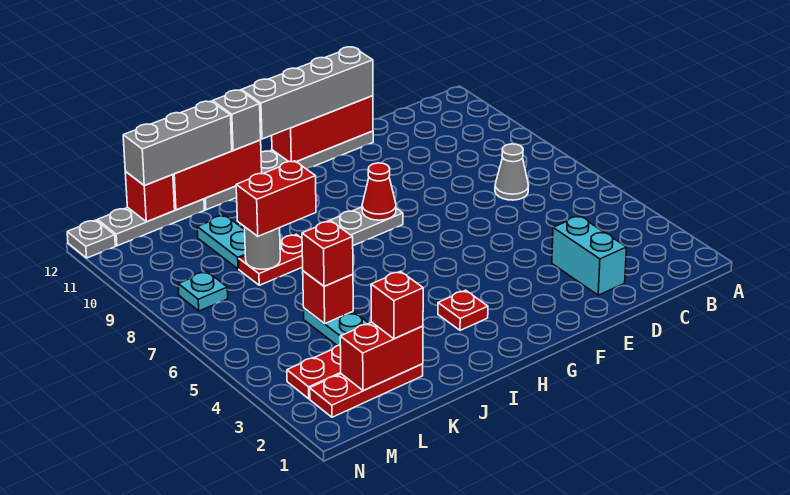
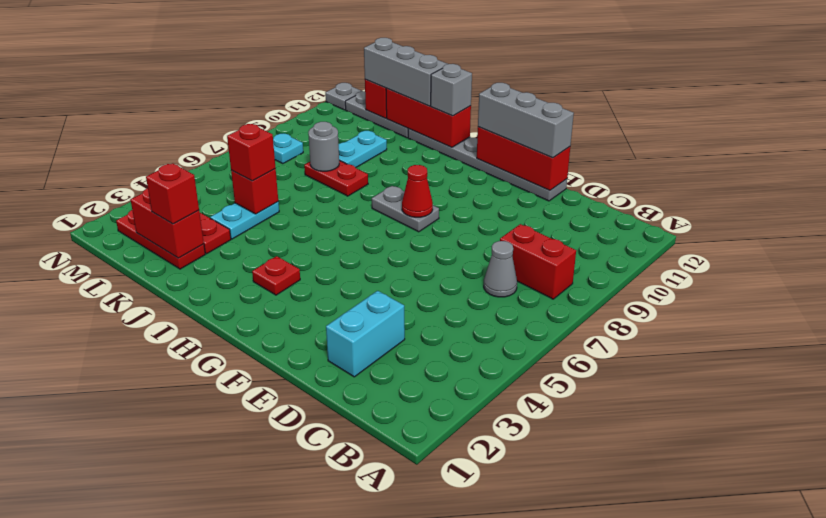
grey 1x4 brick [242,47,373,139] -> grey 1x3 brick [478,83,574,158]
red 1x2 brick [236,161,316,236] -> red 1x2 brick moved to [500,224,576,299]

